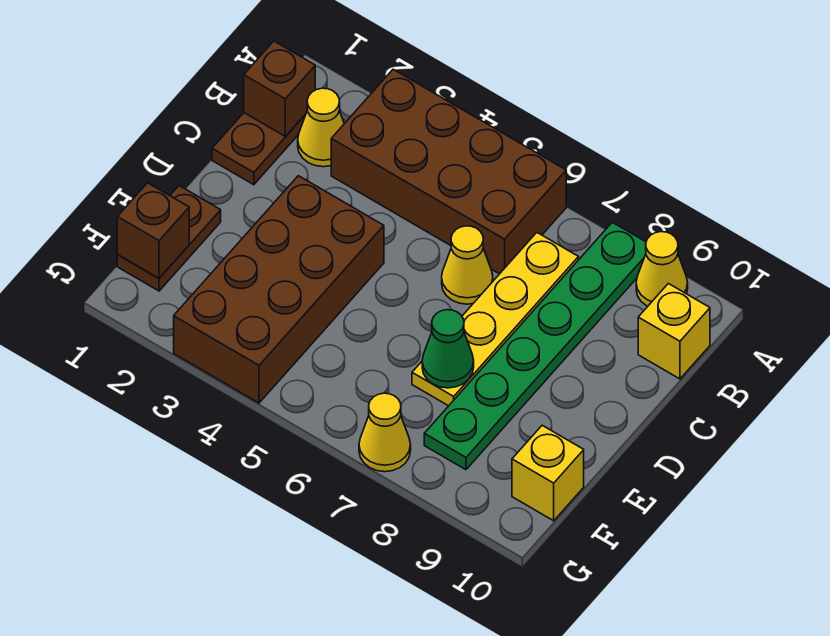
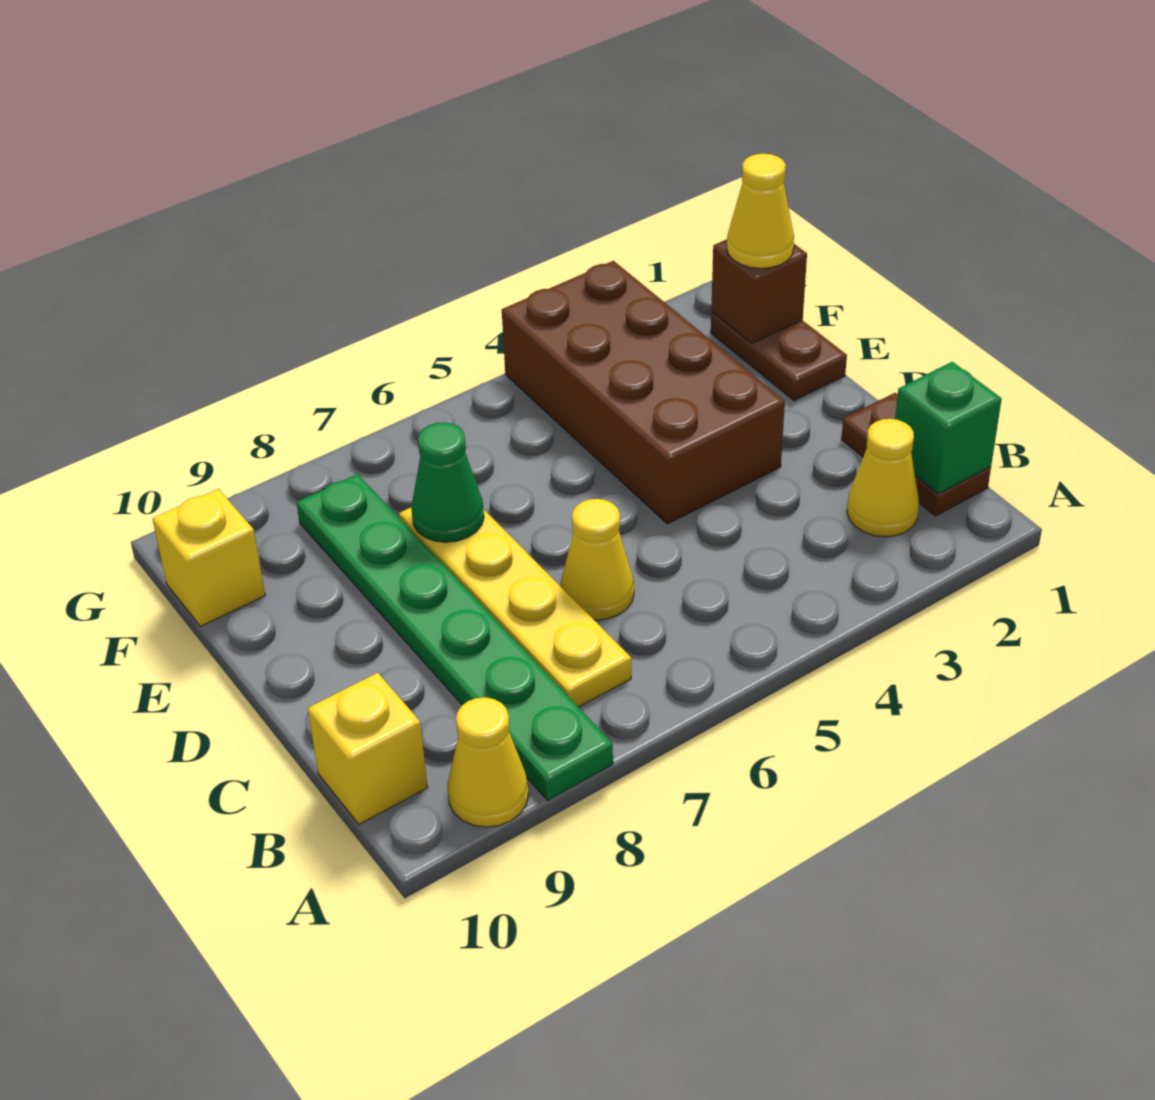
brown 2x4 brick [331,69,566,274] -> none
brown 1x1 brick [244,41,315,137] -> green 1x1 brick [895,362,1002,494]
yellow 1x1 cone [359,393,411,472] -> yellow 1x1 cone moved to [727,154,794,268]

